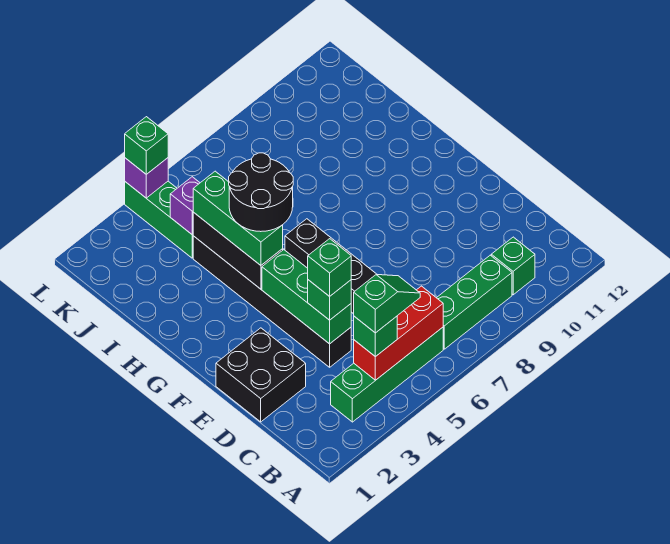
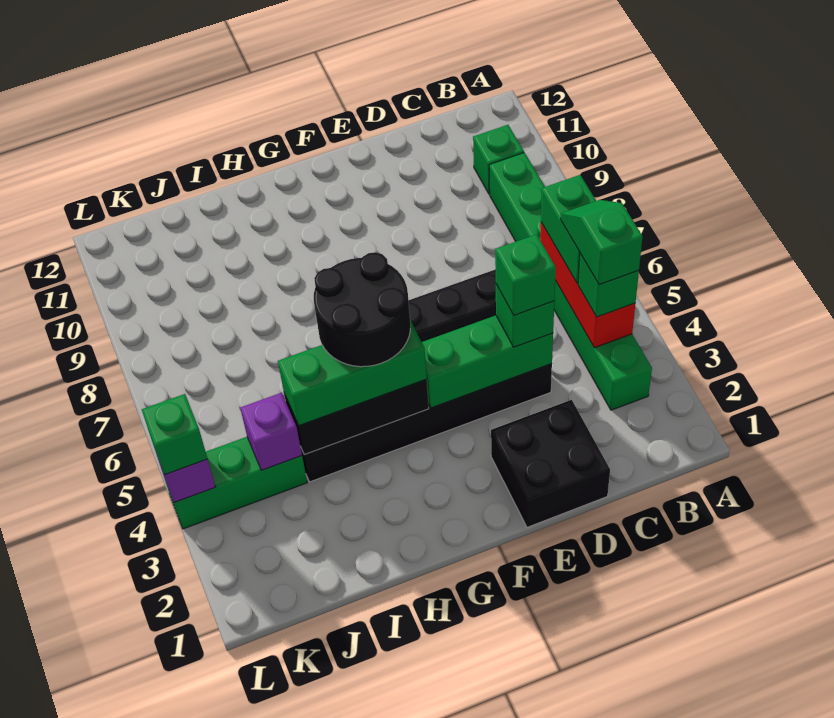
none -> green 1x2 brick [541,175,596,284]

